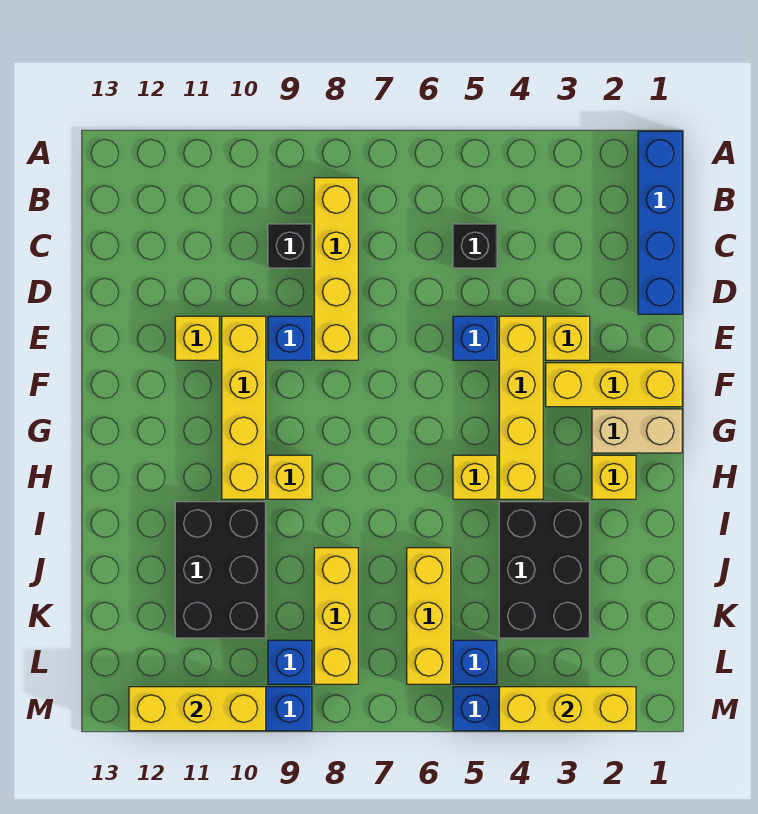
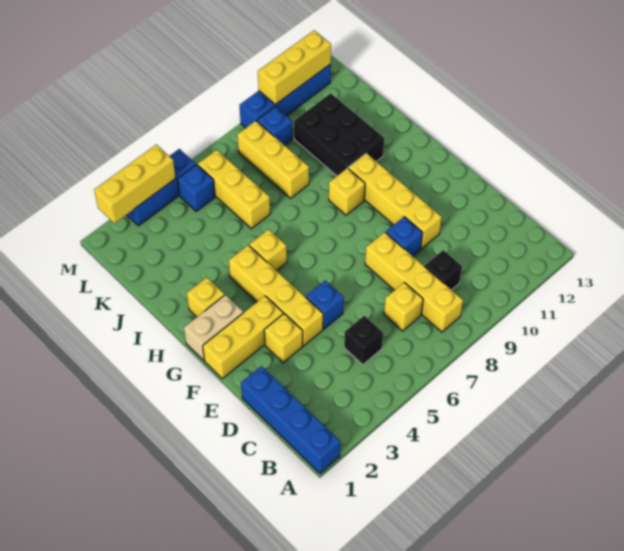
yellow 1x1 brick [175,316,219,360] -> yellow 1x1 brick moved to [384,282,423,331]
black 2x3 brick [499,502,590,638] -> none

